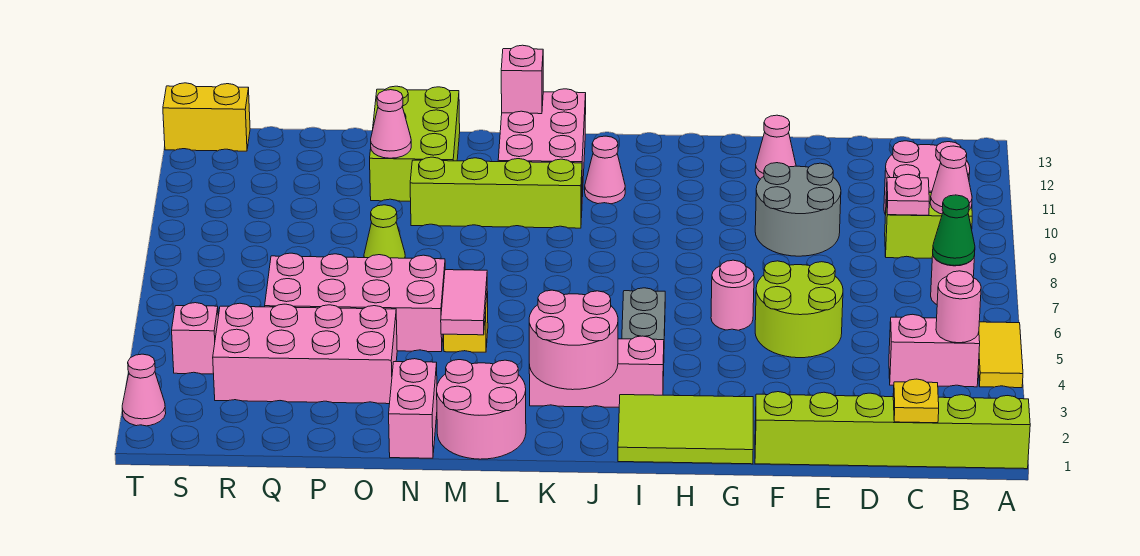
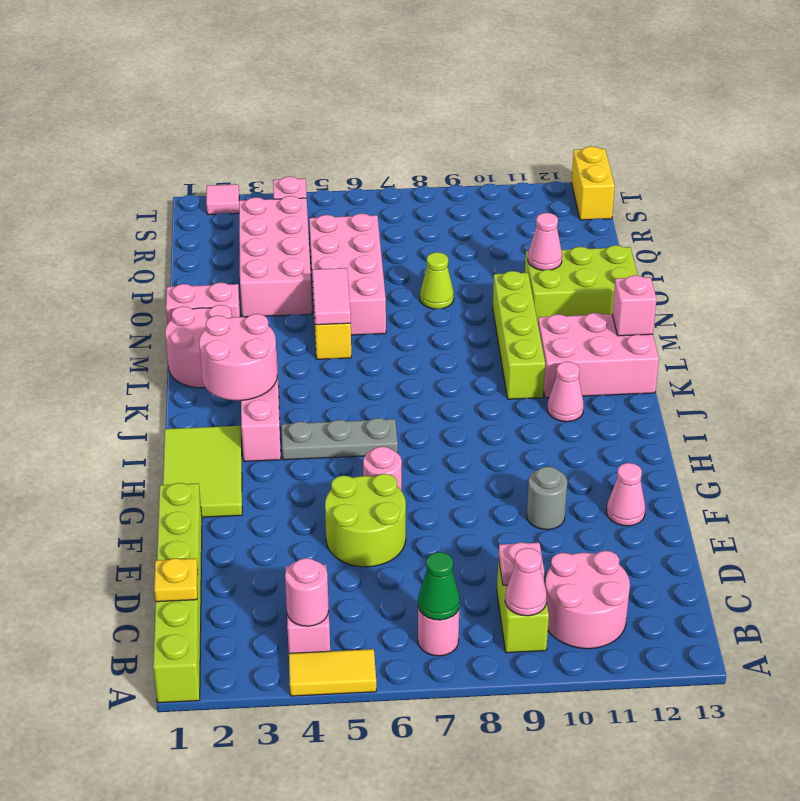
grey 2x2 round brick [755,163,841,256] -> grey 1x1 round brick [527,466,567,530]
pink 1x2 tile [441,270,487,335] -> pink 1x2 tile turned to [312,268,351,325]
pink 1x1 cone [122,354,166,426] -> pink 1x1 tile [206,184,239,215]

